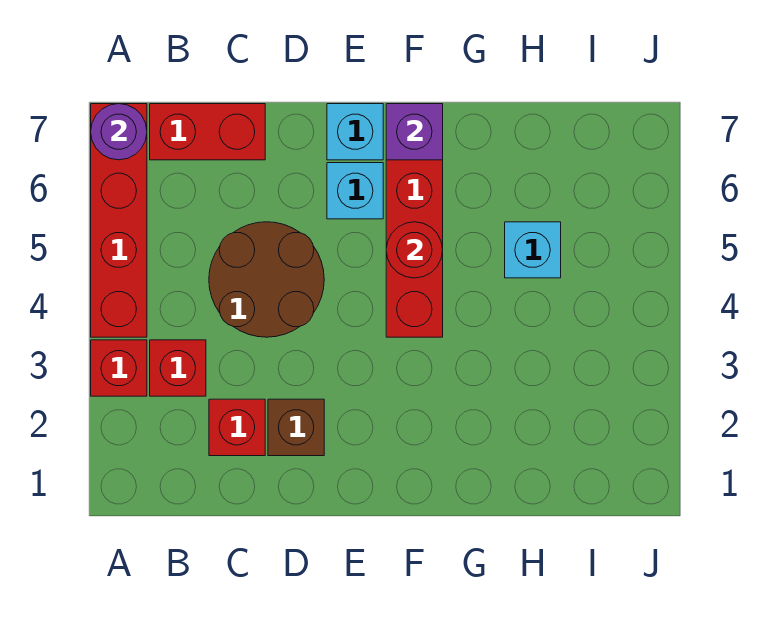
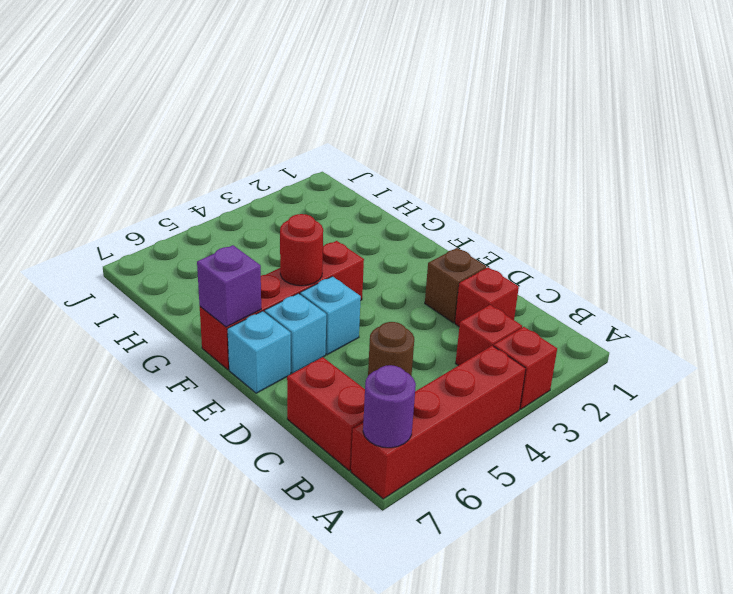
brown 2x2 round brick [209,222,324,337] -> brown 1x1 round brick [368,322,414,376]
cyan 1x1 brick [505,222,561,278] -> cyan 1x1 brick moved to [300,276,361,355]

